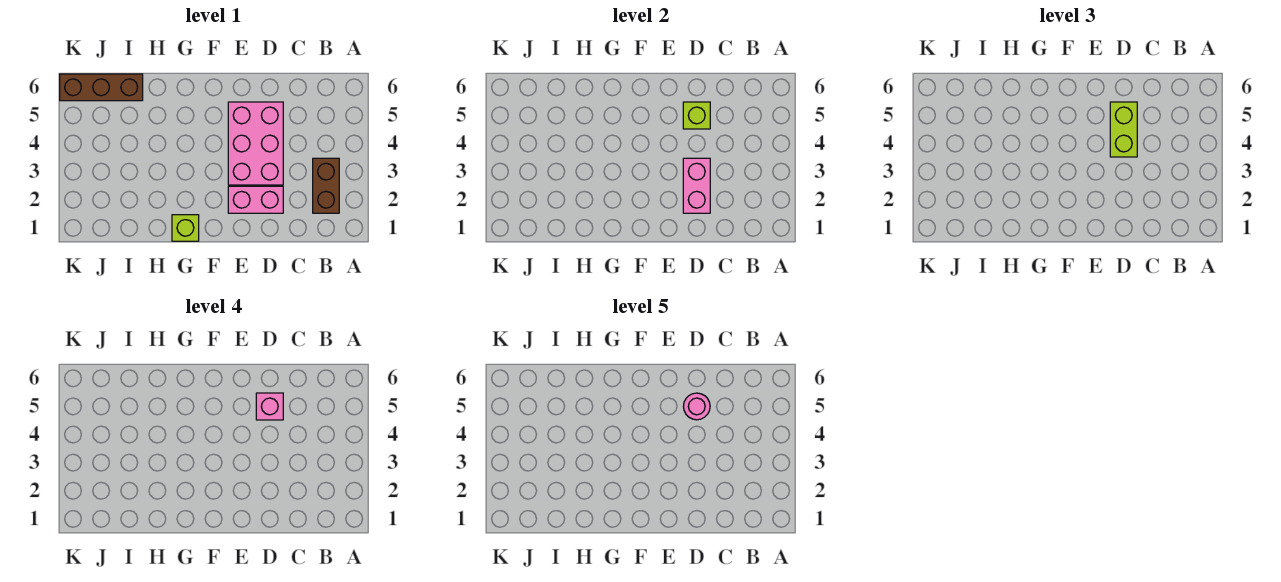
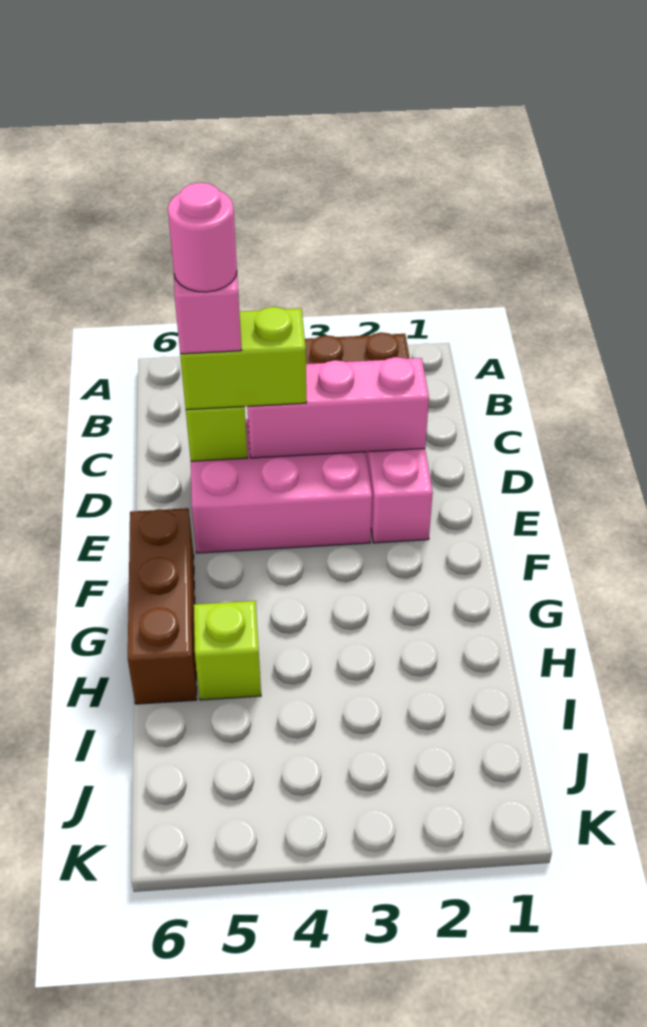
pink 1x2 brick [683,158,710,213] -> pink 1x3 brick [247,357,429,458]
lime 1x1 brick [172,215,199,241] -> lime 1x1 brick moved to [194,601,261,700]
brown 1x3 brick [60,74,143,101] -> brown 1x3 brick moved to [128,508,197,704]

